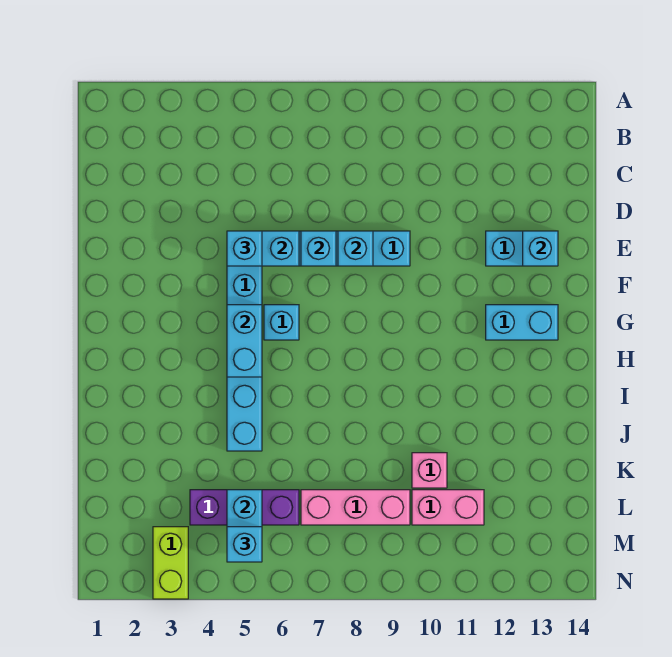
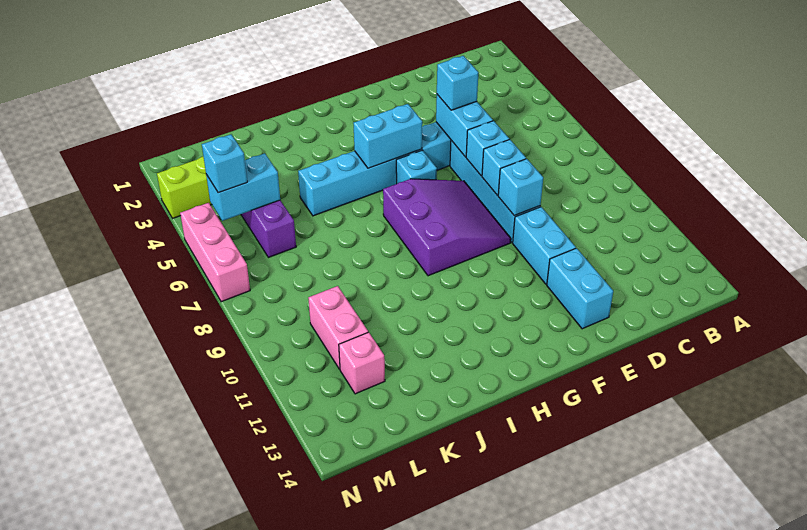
cyan 1x1 brick [523,231,558,266] -> cyan 1x1 brick moved to [498,159,543,216]
none -> purple 3x3 slope [383,179,511,276]
cyan 1x2 brick [486,305,558,340] -> cyan 1x2 brick moved to [513,207,576,284]
pink 1x1 brick [412,453,447,488] -> pink 1x1 brick moved to [339,332,385,394]
pink 1x3 brick [301,490,410,525] -> pink 1x3 brick moved to [180,203,250,302]

